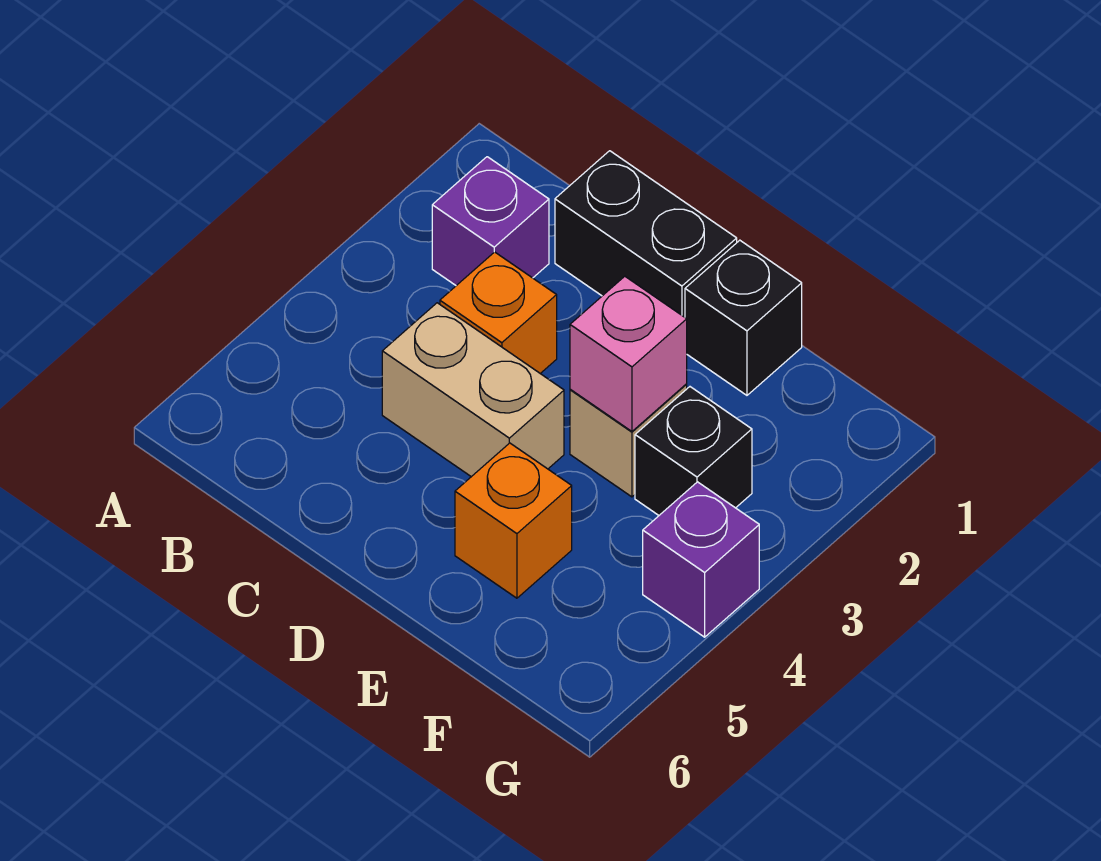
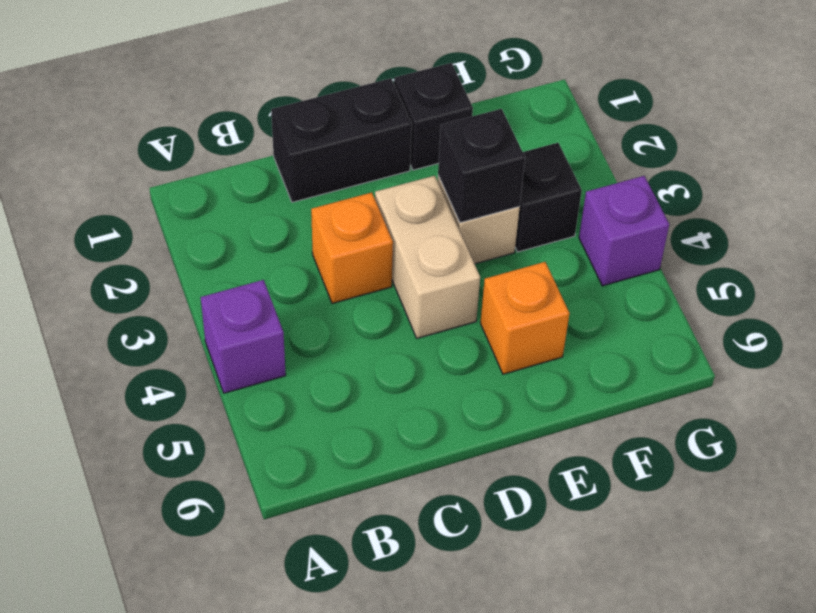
purple 1x1 brick [432,157,549,286] -> purple 1x1 brick moved to [201,280,286,393]
tan 1x2 brick [382,303,564,477] -> tan 1x2 brick turned to [375,176,480,338]
pink 1x1 brick [570,276,687,431] -> black 1x1 brick [438,109,525,223]

